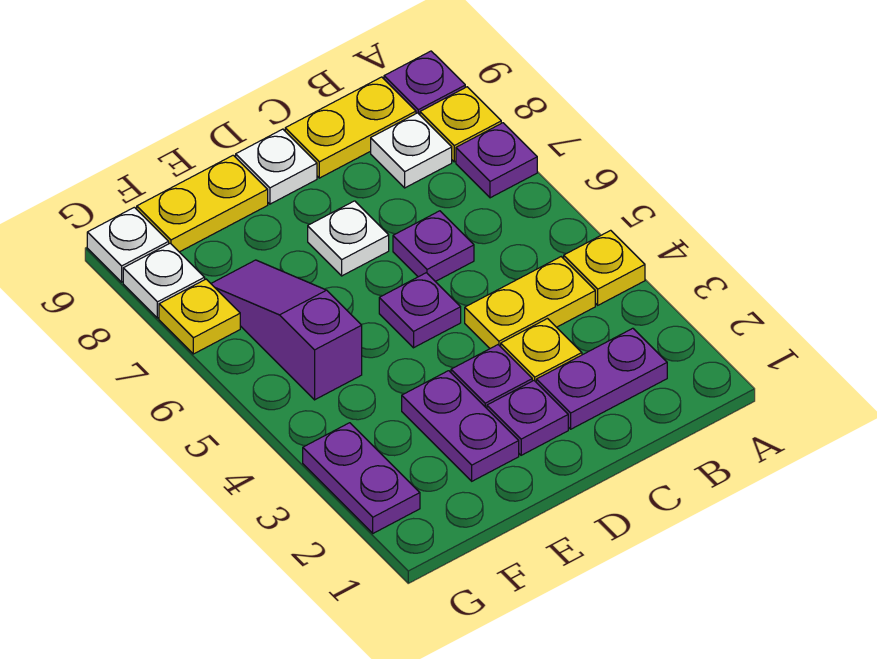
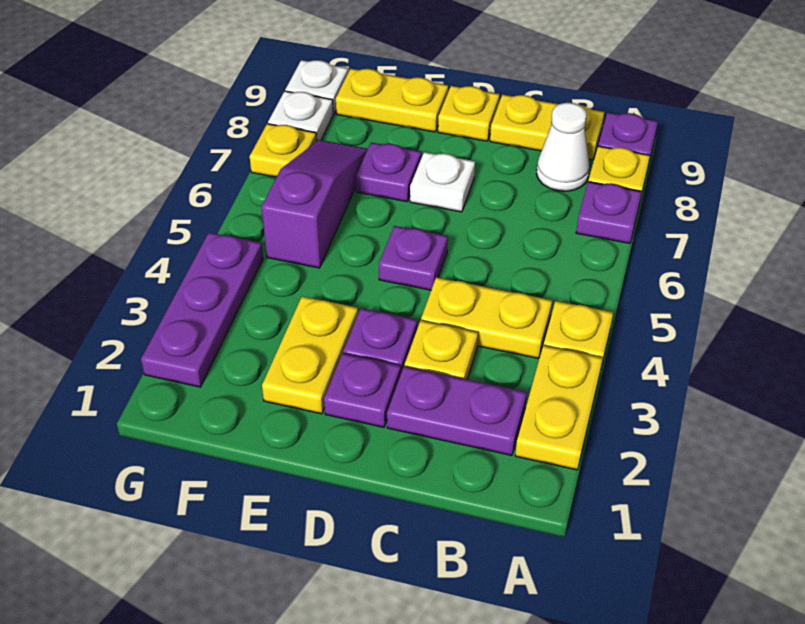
none -> yellow 1x2 plate [515,345,603,470]
white 1x1 plate [371,113,452,188] -> white 1x1 cone [537,103,590,191]
purple 1x1 plate [393,211,474,282] -> purple 1x1 plate moved to [356,142,421,202]
white 1x1 plate [236,129,317,204] -> yellow 1x1 plate [438,86,500,141]
purple 1x2 plate [402,371,519,481] -> yellow 1x2 plate [262,296,358,414]
purple 1x2 plate [303,423,420,533] -> purple 1x3 plate [141,233,263,387]

